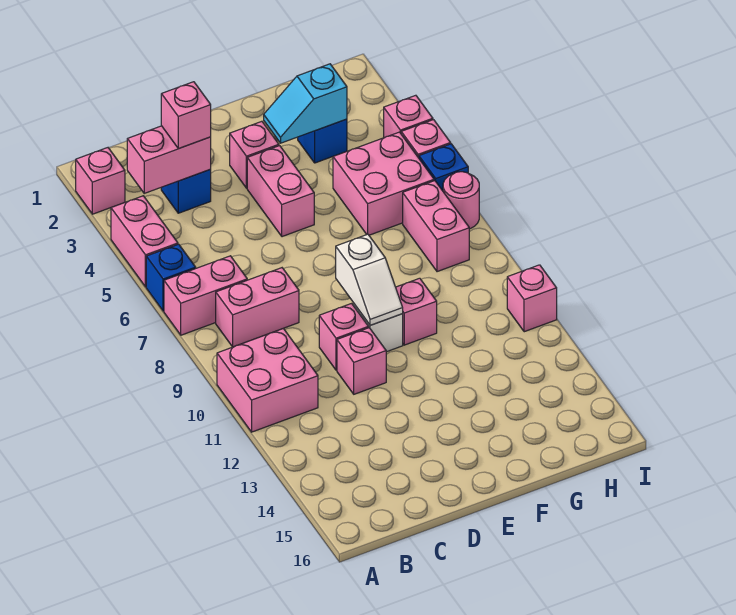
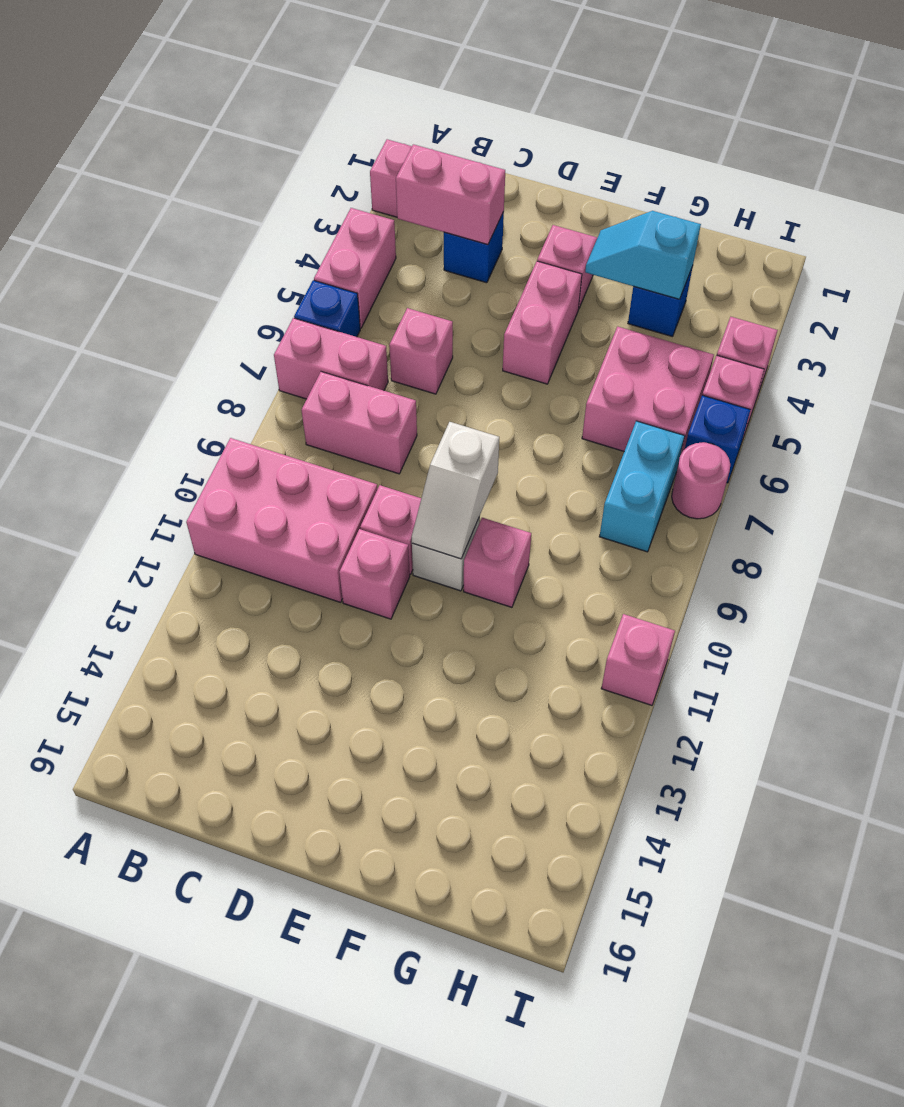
pink 2x2 brick [217,328,318,432] -> pink 2x3 brick [186,438,378,602]
pink 1x1 brick [161,82,211,148] -> pink 1x1 brick moved to [389,308,453,394]
pink 1x2 brick [403,181,469,272] -> cyan 1x2 brick [599,421,685,552]

